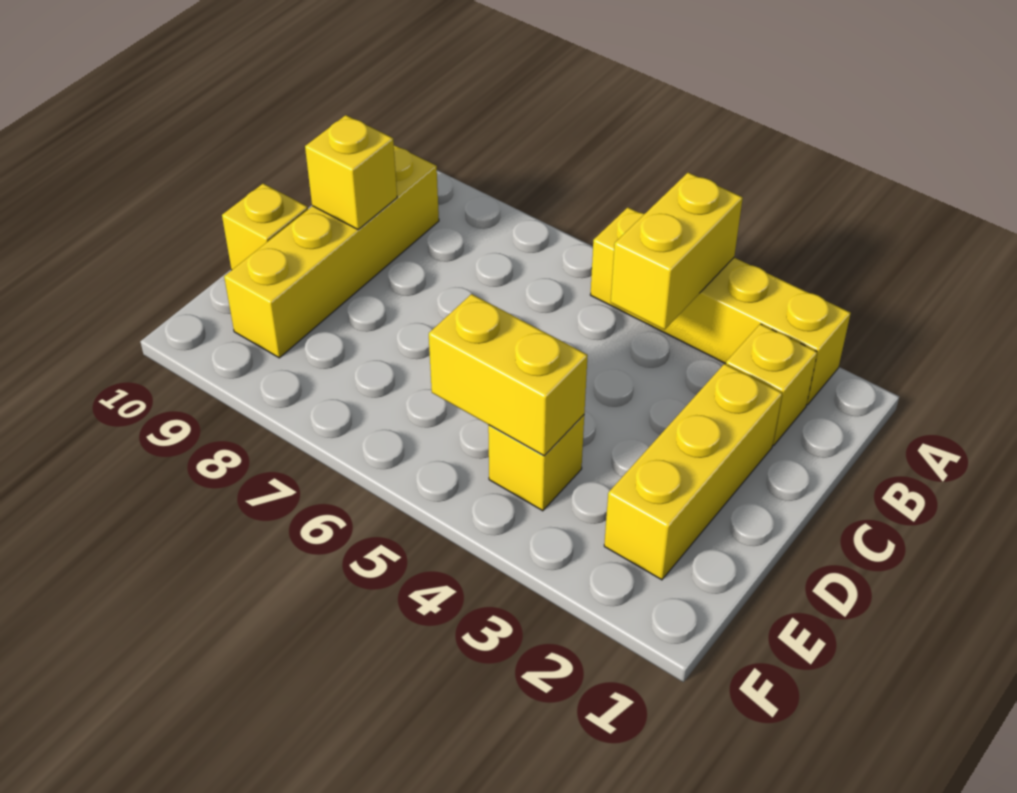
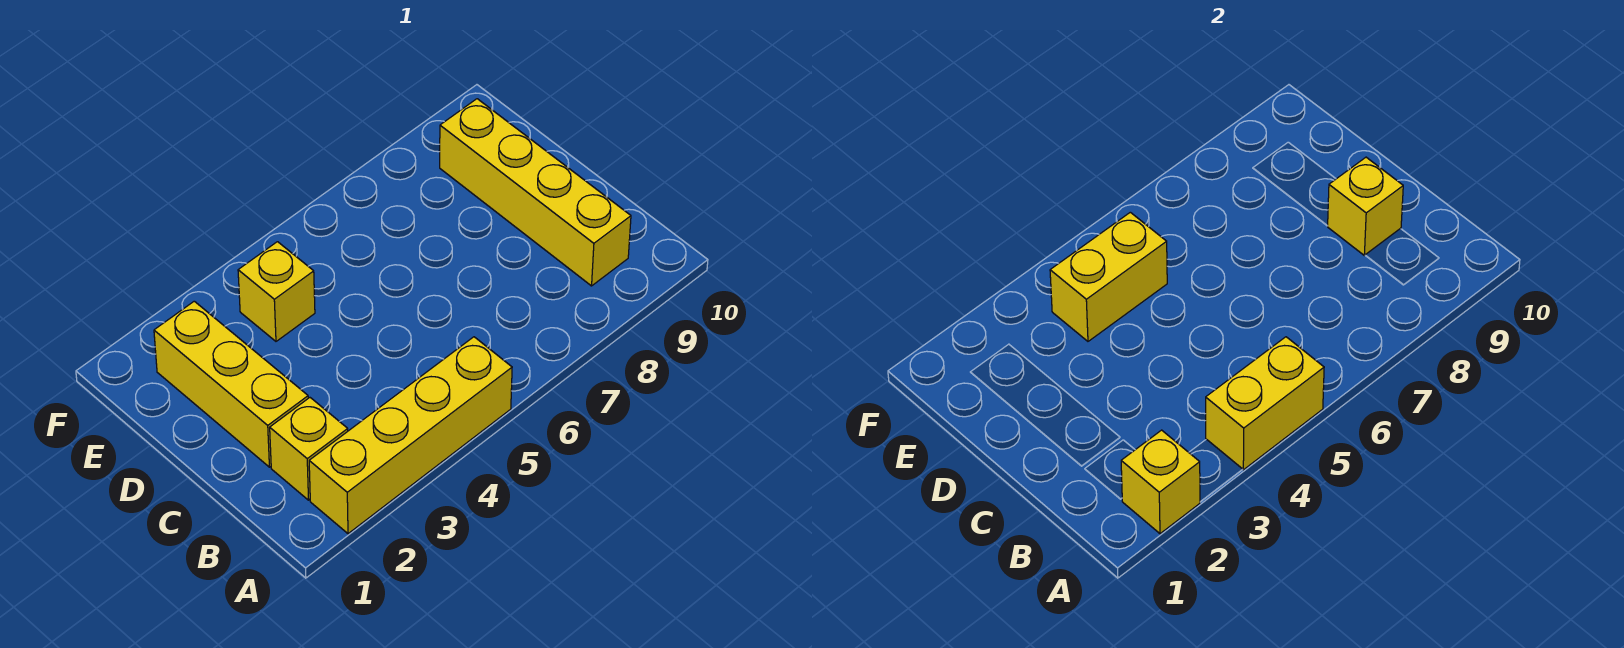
yellow 1x2 brick [611,173,743,330] -> yellow 1x2 brick turned to [1206,337,1324,470]
yellow 1x1 brick [222,183,308,270] -> yellow 1x1 brick moved to [1121,430,1200,534]

